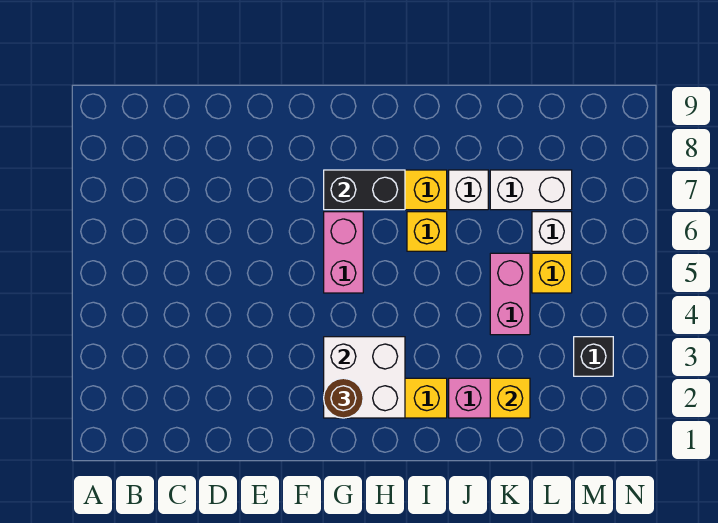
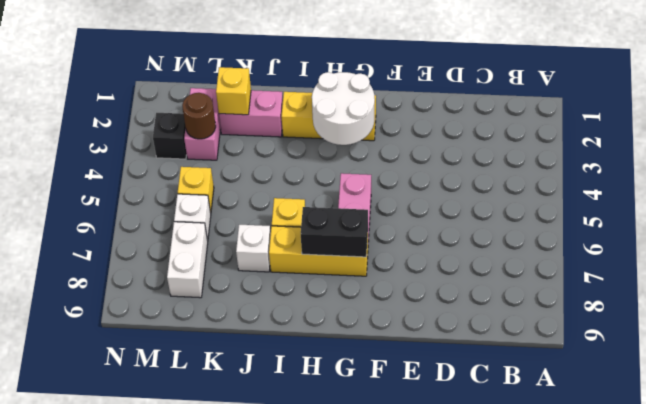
white 2x2 brick [324,337,405,418] -> white 2x2 round brick [312,72,375,145]
brown 1x1 round brick [324,378,363,418] -> brown 1x1 round brick moved to [182,93,216,139]
pink 1x2 brick [490,253,530,335] -> pink 1x2 brick moved to [184,88,221,160]
white 1x2 brick [490,170,572,210] -> white 1x2 brick turned to [167,222,208,298]

